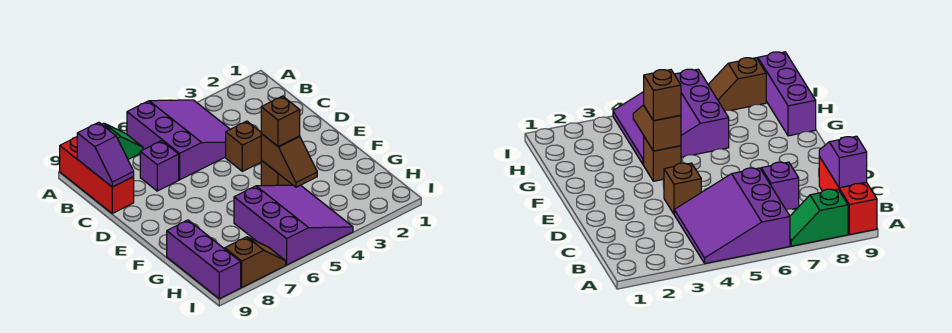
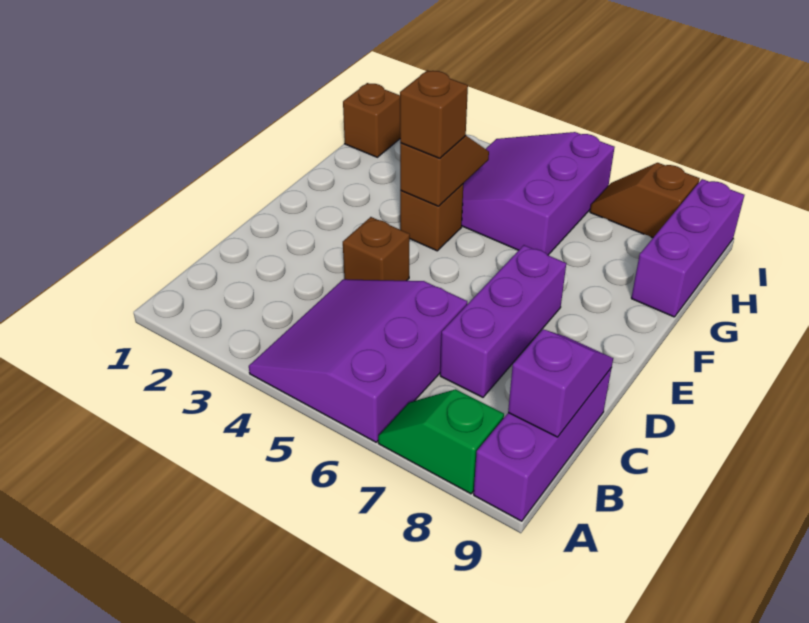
red 1x3 brick [60,137,134,213] -> purple 1x3 brick [474,369,611,521]
purple 1x1 brick [140,141,179,191] -> purple 1x3 brick [440,245,566,397]
none -> brown 1x1 brick [343,83,400,157]

